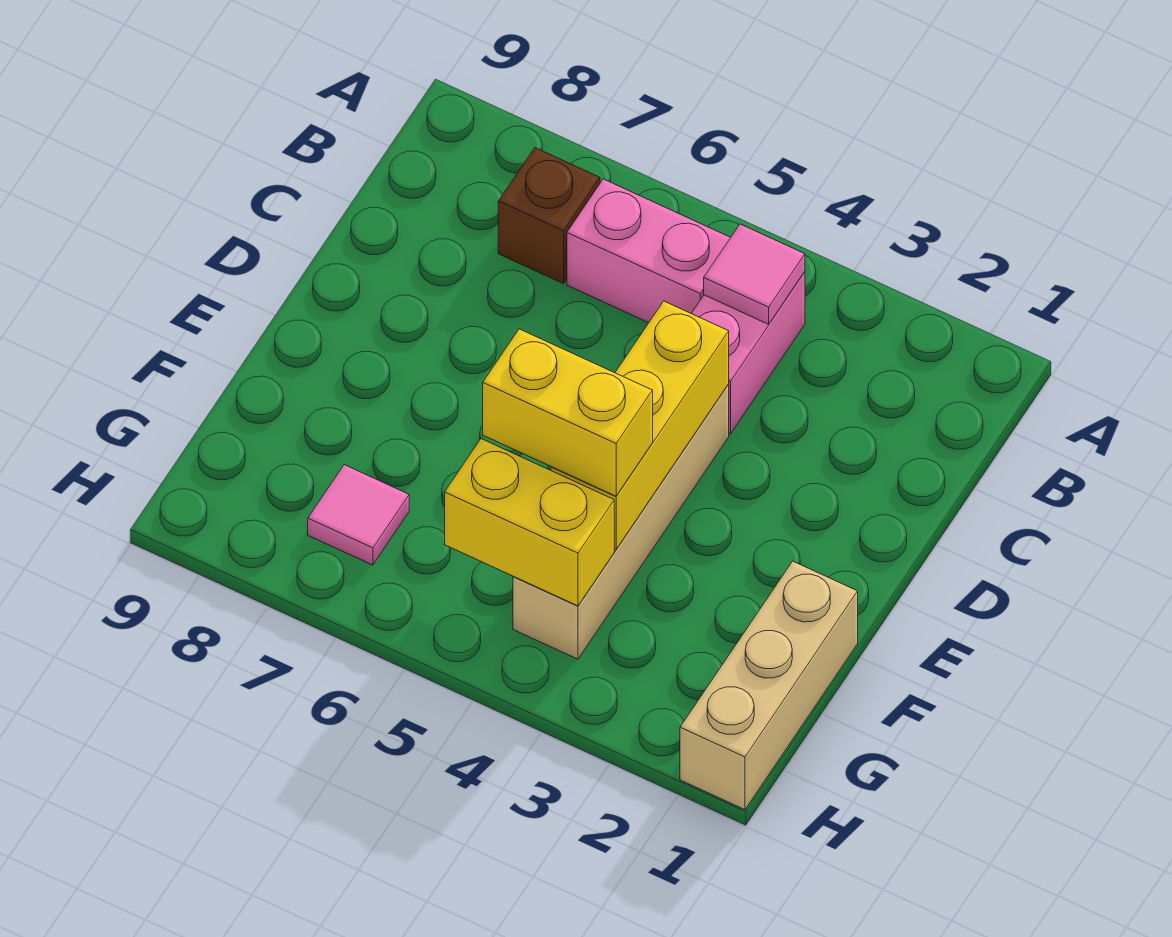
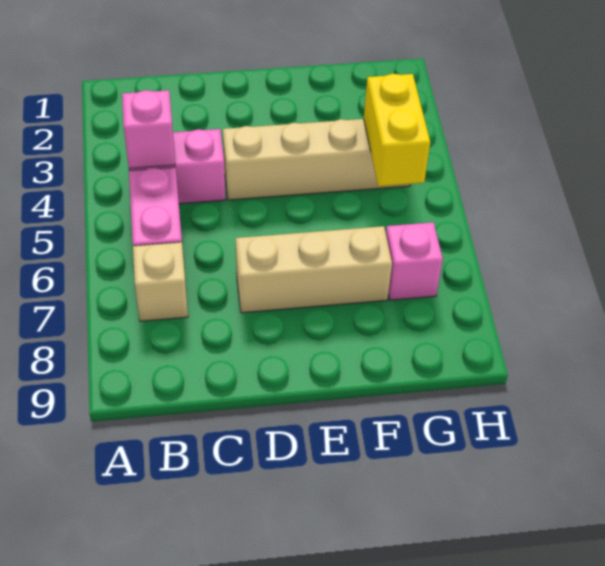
pink 1x1 tile [704,224,805,324] -> pink 1x1 brick [122,90,175,168]
brown 1x1 brick [498,148,600,284] -> tan 1x1 brick [133,242,188,321]
yellow 1x3 brick [551,301,729,549] -> none
tan 1x3 brick [680,561,858,810] -> tan 1x3 brick moved to [236,226,392,313]
yellow 1x2 brick [483,329,653,496] -> none
pink 1x1 tile [308,465,409,565] -> pink 1x1 brick [386,222,443,300]

